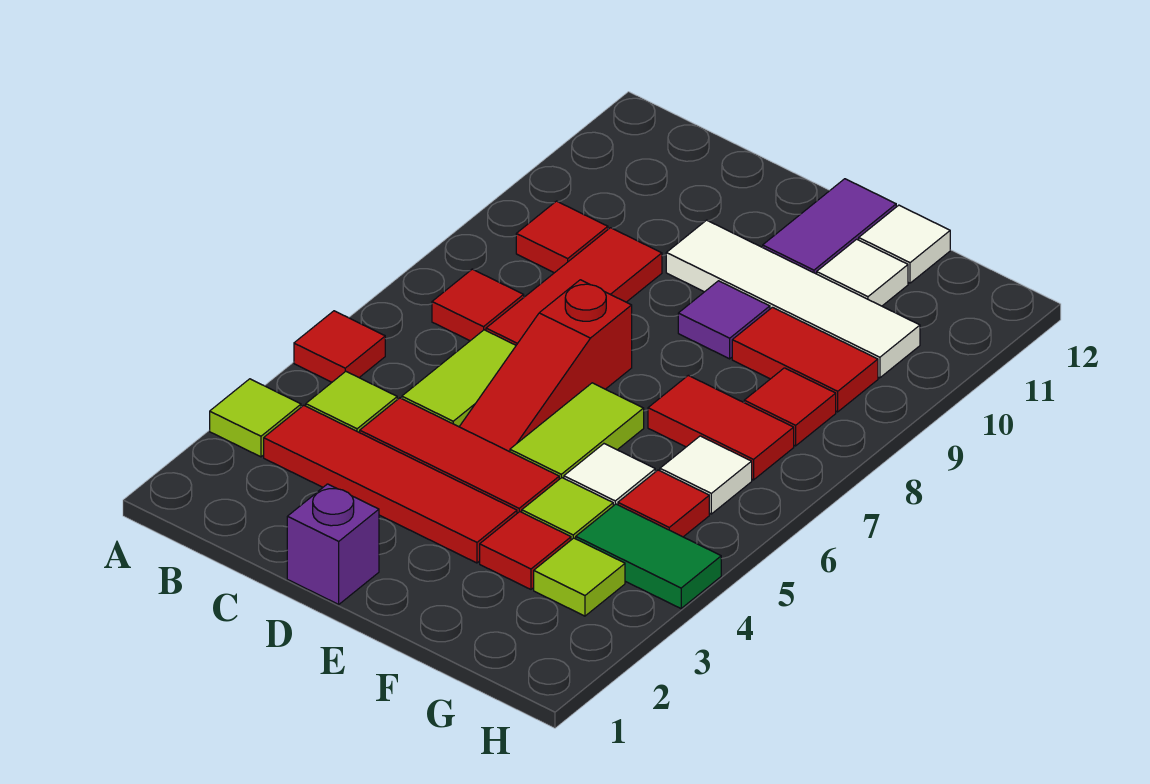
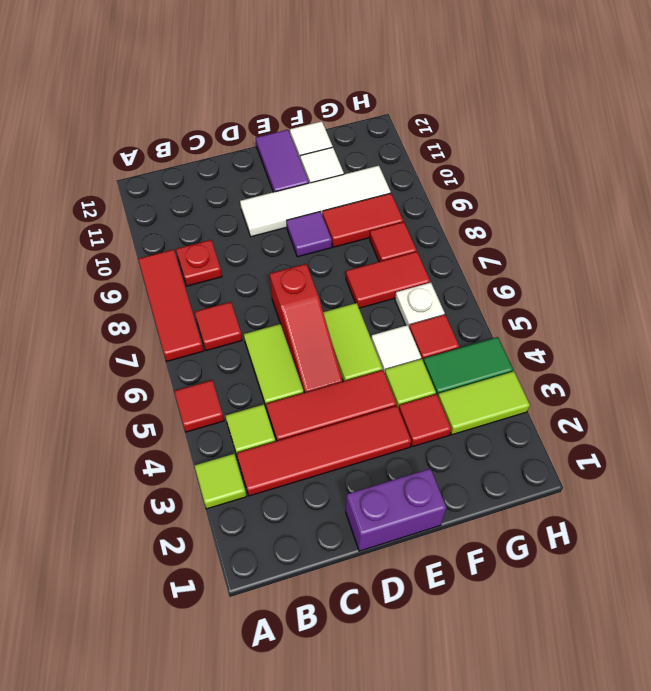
red 1x1 tile [516,201,608,273] -> red 1x1 plate [176,240,222,286]
red 1x3 tile [486,228,662,345] -> red 1x3 tile moved to [138,249,204,361]
purple 1x1 brick [287,484,379,604] -> purple 1x2 brick [346,469,447,551]
lime 1x1 tile [534,538,625,616] -> lime 1x2 tile [438,371,530,435]
white 1x1 tile [660,436,752,514] -> white 1x1 plate [395,283,445,327]

